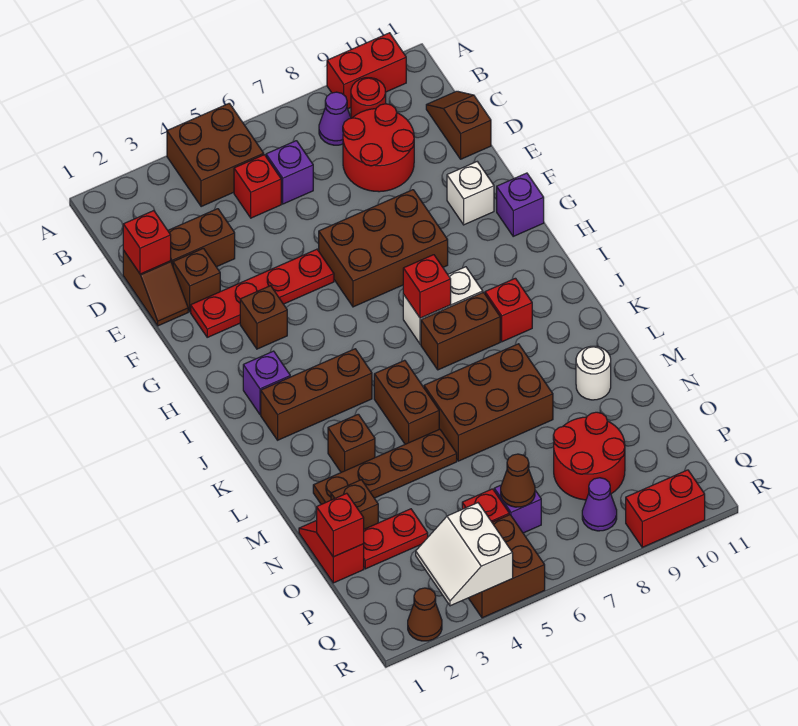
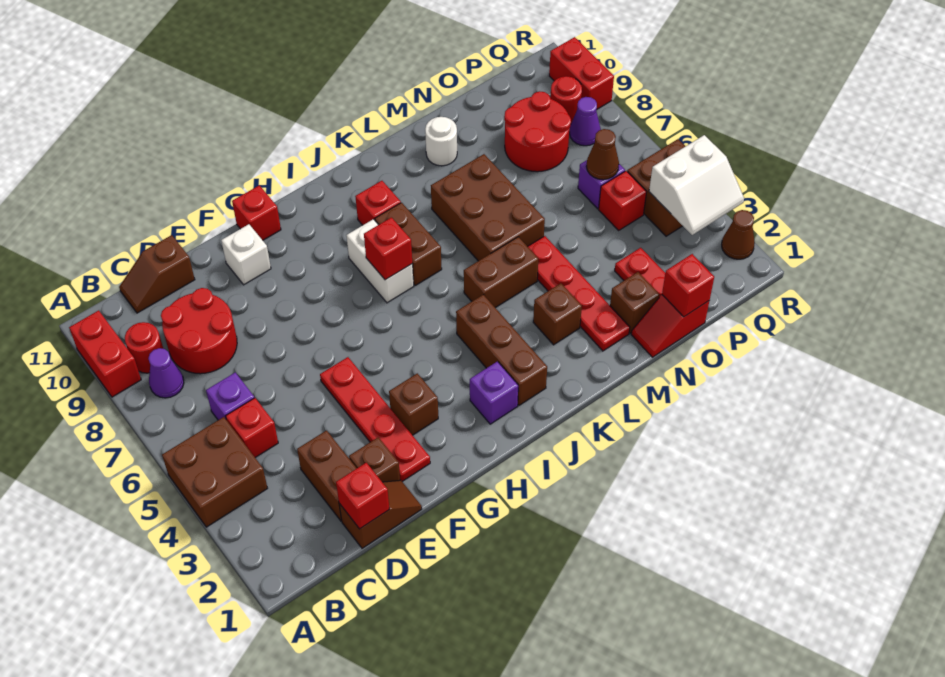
brown 2x3 brick [319,190,448,307] -> none
purple 1x1 brick [497,173,544,236] -> red 1x1 brick [232,185,281,240]
brown 1x4 plate [313,429,457,504] -> red 1x4 plate [527,236,630,351]
none -> red 1x1 round brick [550,76,582,123]

